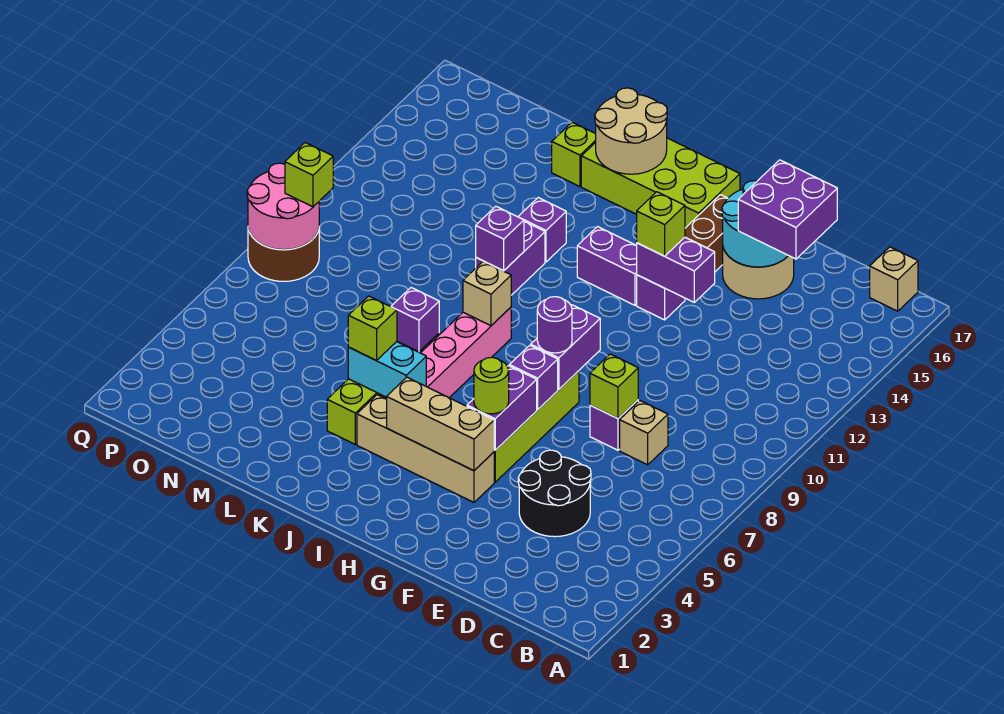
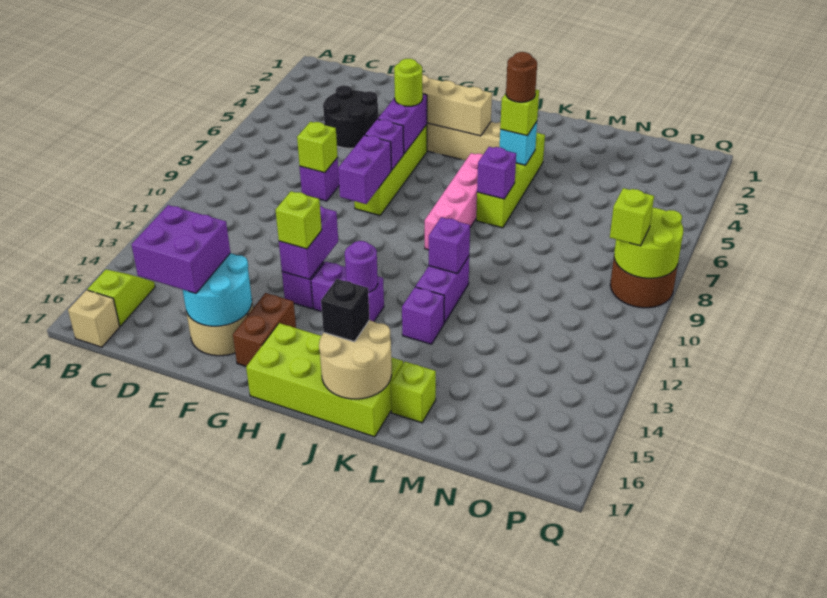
none -> lime 1x2 slope [87,270,155,326]
tan 1x1 brick [620,401,668,465] -> none
purple 1x2 brick [637,237,715,302] -> purple 1x2 brick turned to [279,206,338,279]
purple 1x1 round brick [537,297,572,353] -> purple 1x1 round brick moved to [345,241,378,292]
cyan 1x2 brick [348,342,426,397] -> cyan 1x1 brick [500,122,537,165]
tan 1x1 brick [463,261,511,326] -> none
none -> black 1x1 brick [321,279,370,342]
none -> brown 1x1 round brick [506,52,537,102]
pink 2x2 round brick [247,163,319,250] -> lime 2x2 round brick [614,208,683,278]

